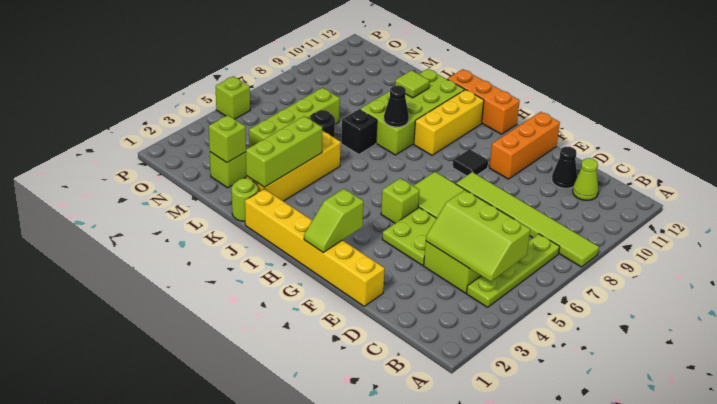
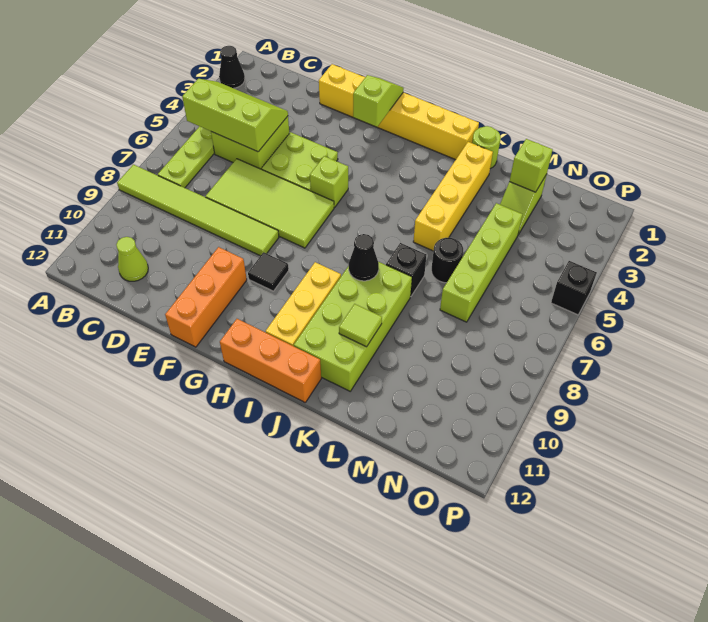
black 1x1 cone [552,147,577,188] -> black 1x1 cone moved to [219,46,245,88]
lime 1x3 brick [246,116,322,187] -> none
lime 1x1 brick [216,76,250,119] -> black 1x1 brick [551,261,597,315]

